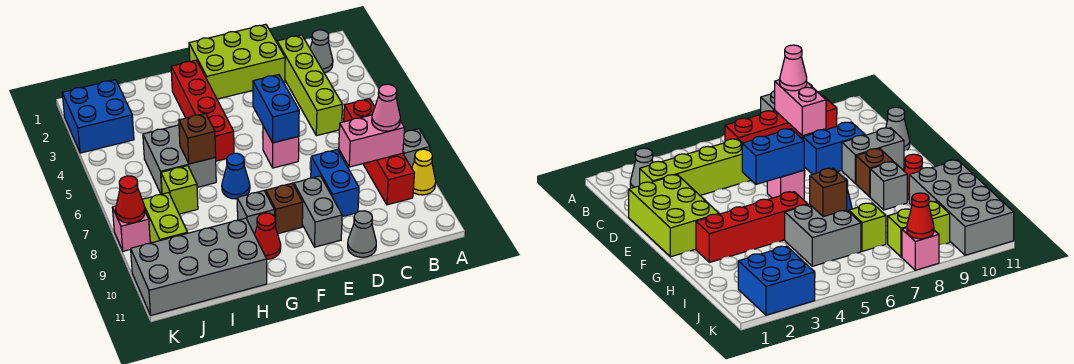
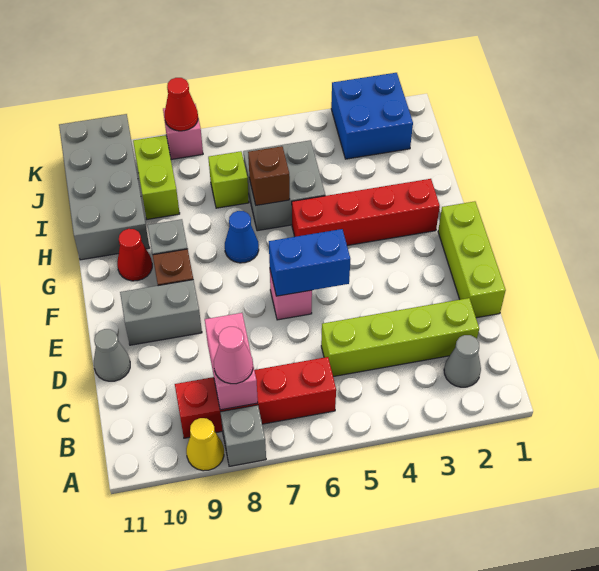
lime 2x3 brick [189,25,285,99] -> lime 1x3 brick [438,201,506,318]
blue 1x2 brick [311,150,359,217] -> none
lime 1x2 brick [142,193,188,243] -> lime 1x2 brick turned to [133,135,180,219]

